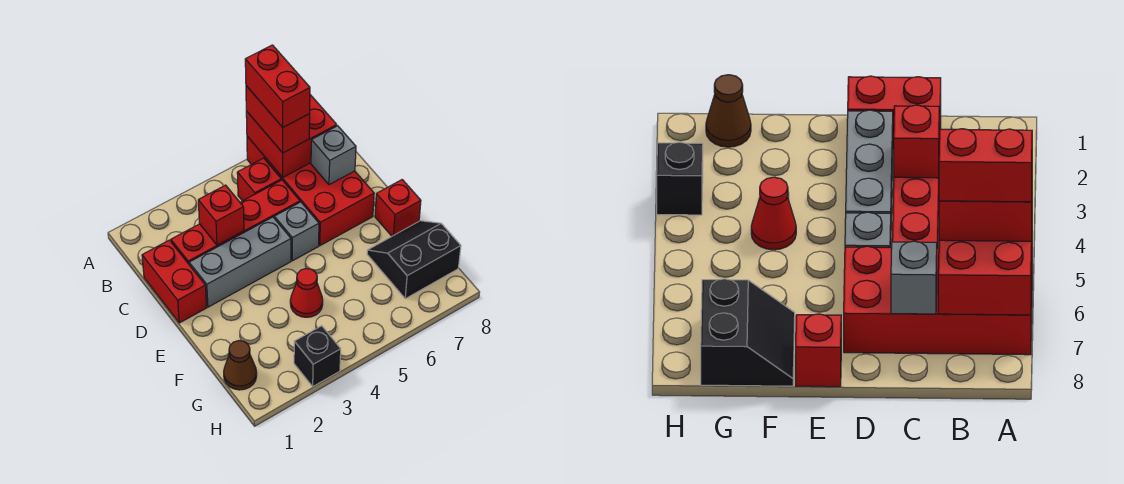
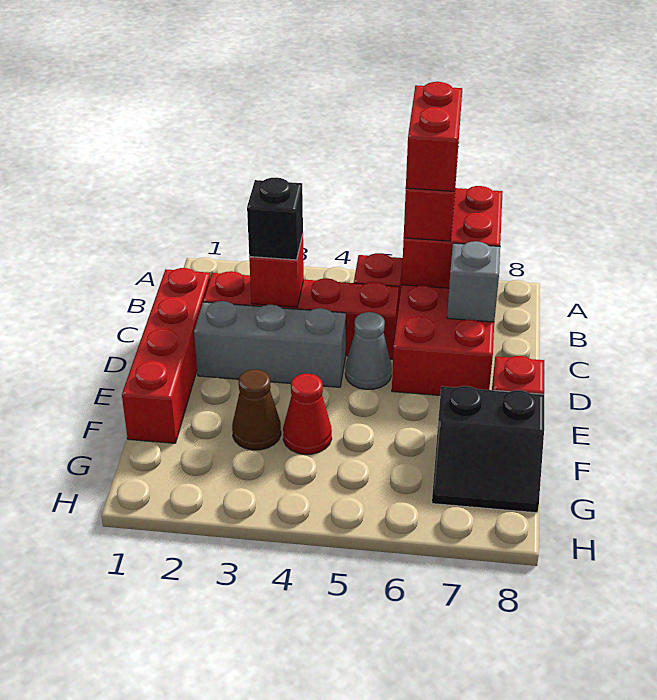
red 1x2 brick [142,240,207,323] -> red 1x4 brick [122,268,210,443]
grey 1x1 brick [274,202,319,261] -> grey 1x1 cone [345,312,392,390]
black 2x2 slope [367,221,461,299] -> black 2x2 slope turned to [432,386,544,513]
brown 1x1 cone [224,341,257,390] -> brown 1x1 cone moved to [232,369,281,450]
black 1x1 brick [294,326,341,386] -> black 1x1 brick moved to [247,177,303,260]

